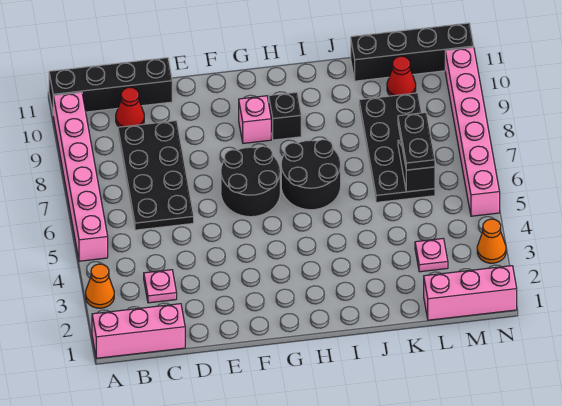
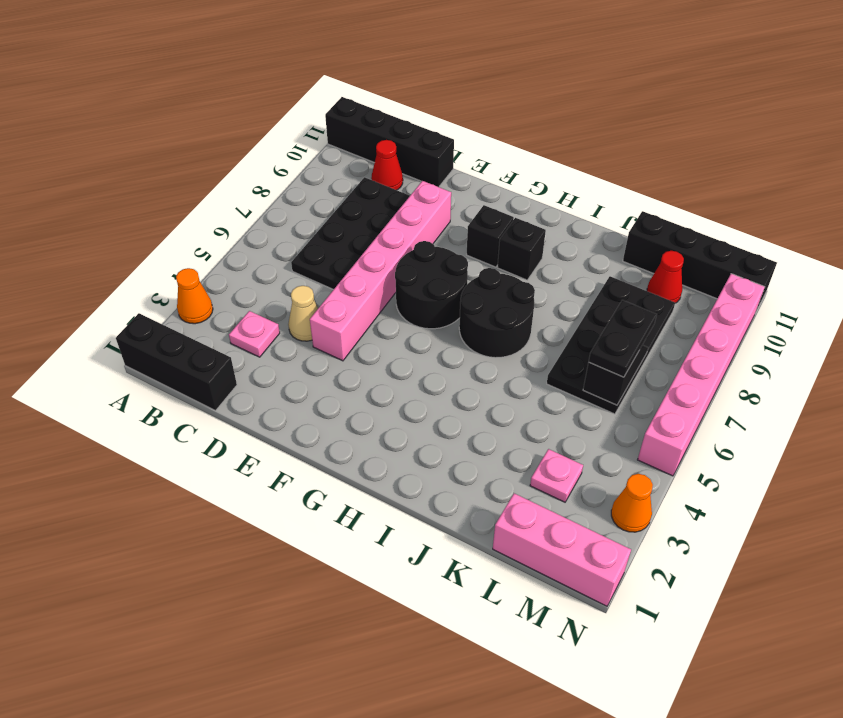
pink 1x3 brick [92,304,185,358] -> black 1x3 brick [116,313,237,411]
pink 1x6 brick [53,92,108,261] -> pink 1x6 brick moved to [310,181,451,361]
none -> tan 1x1 cone [288,286,318,341]
pink 1x1 brick [239,96,271,143] -> black 1x1 brick [467,205,514,267]

